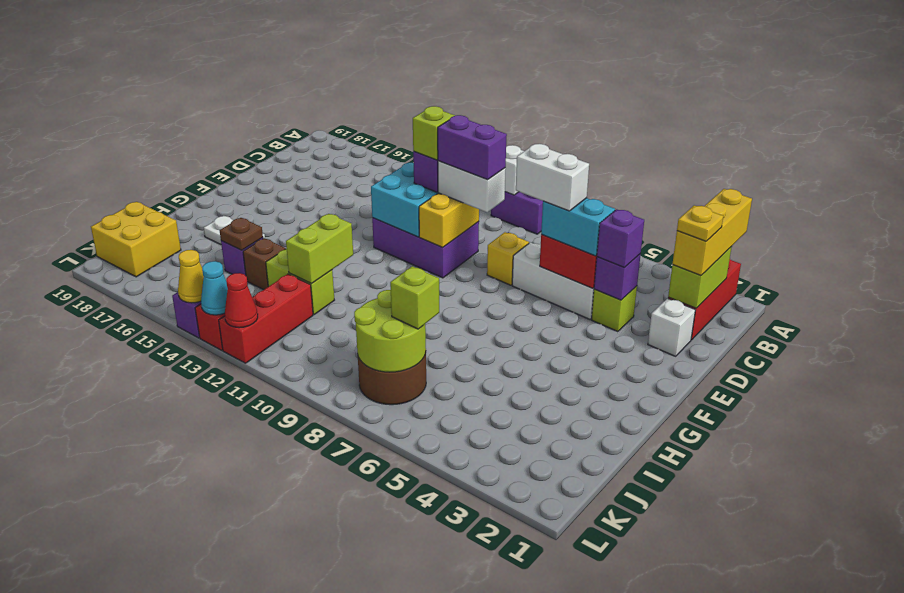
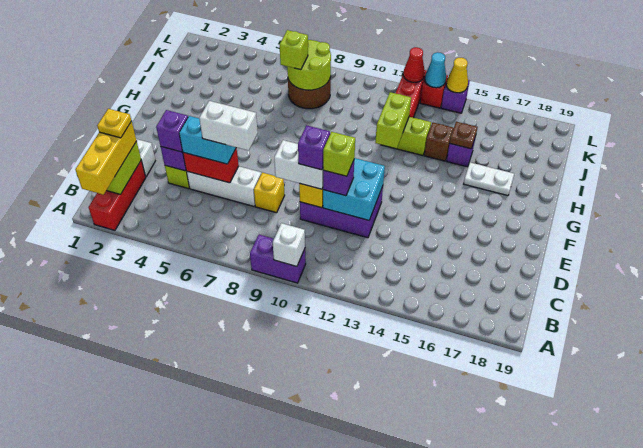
purple 1x2 brick [438,115,507,180] -> purple 1x1 brick [298,125,330,170]
yellow 2x2 brick [91,202,181,277] -> none

